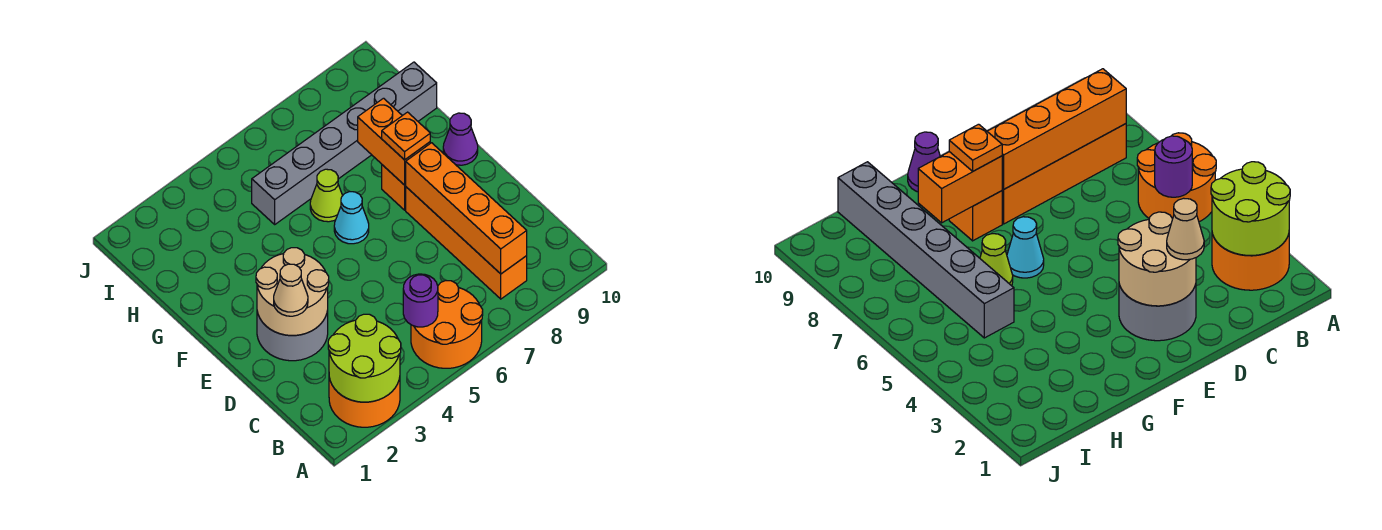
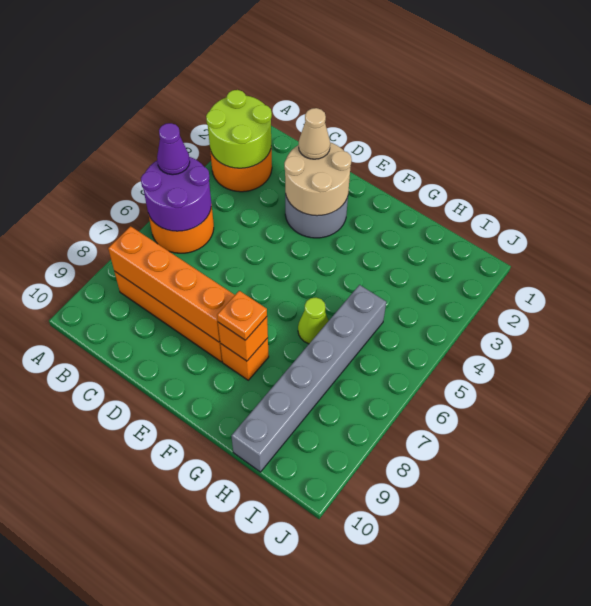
purple 1x1 round brick [403,274,438,327] -> purple 2x2 round brick [141,157,211,231]
cyan 1x1 cone [334,192,369,244] -> none
orange 1x2 brick [358,98,430,185] -> orange 1x1 brick [218,317,268,361]
purple 1x1 cone [443,113,478,165] -> purple 1x1 cone moved to [157,123,190,175]

